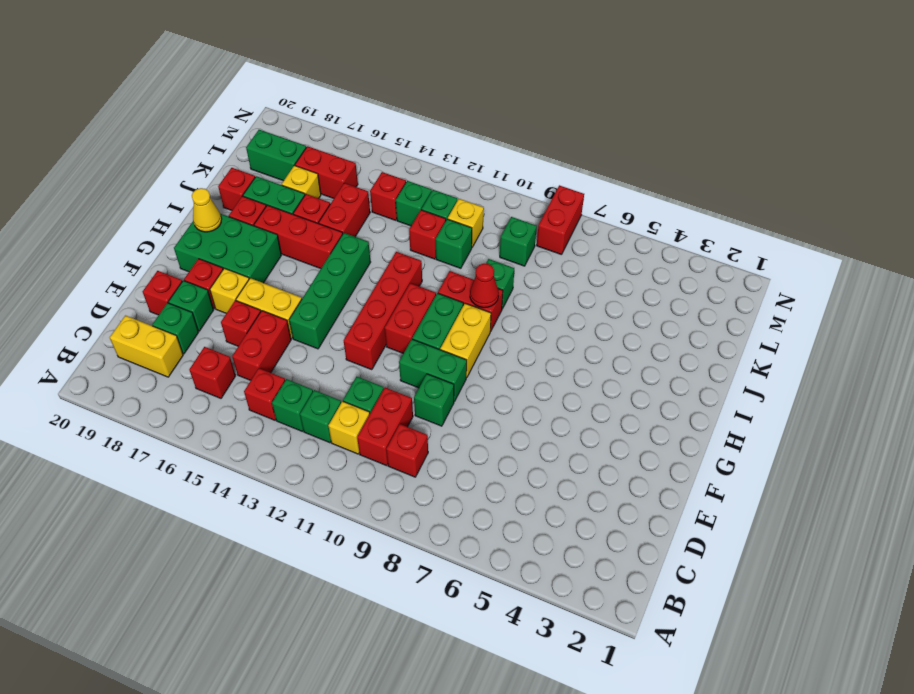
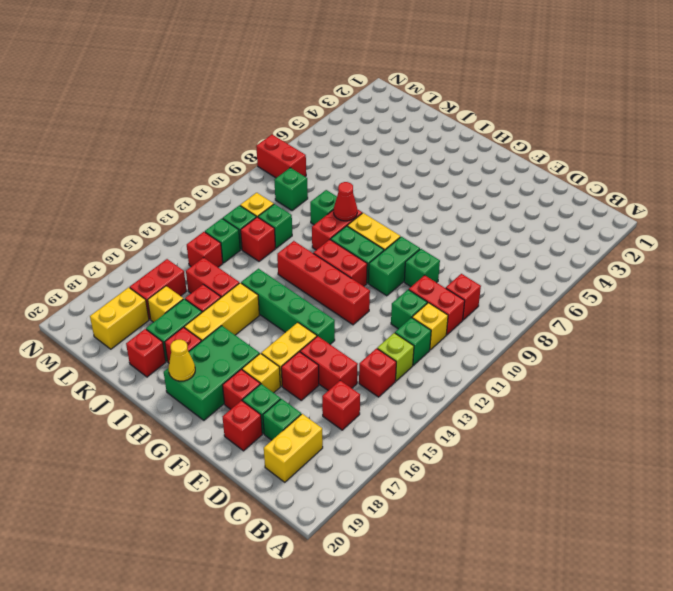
green 1x1 brick [272,379,313,431] -> lime 1x1 brick [377,333,414,381]
red 1x3 brick [254,205,343,269] -> yellow 1x3 brick [184,283,259,341]
green 1x2 brick [246,130,306,181] -> yellow 1x2 brick [90,287,149,349]

